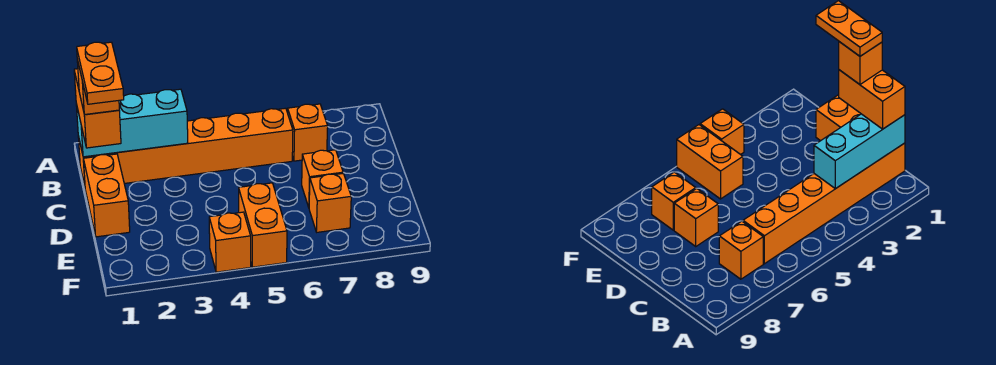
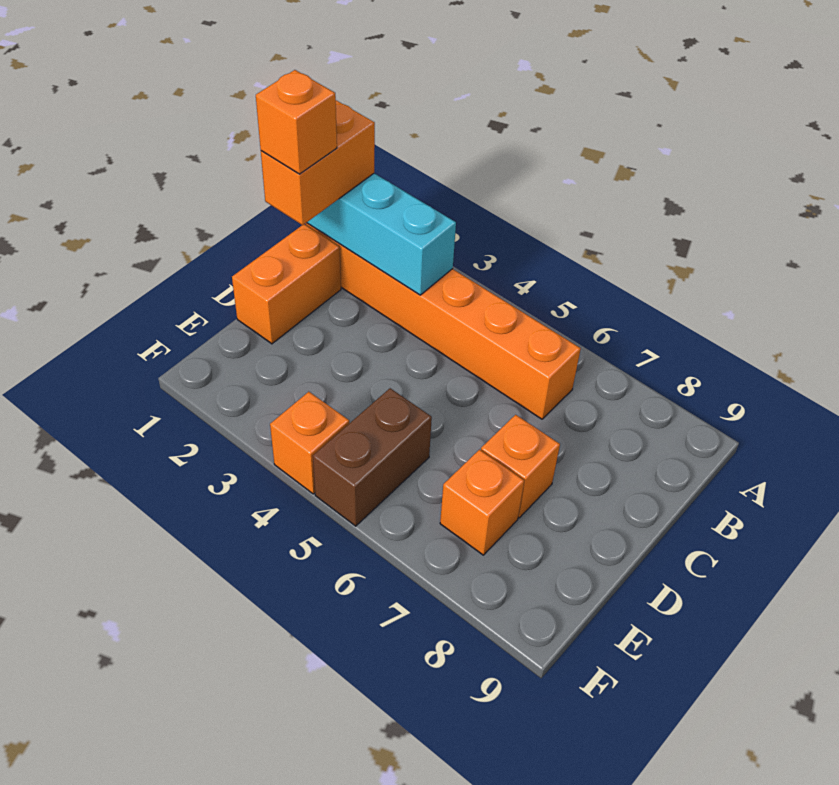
orange 1x1 brick [288,104,328,161] -> none
orange 1x2 plate [77,42,124,104] -> none
orange 1x2 brick [239,183,287,267] -> brown 1x2 brick [313,388,432,526]

